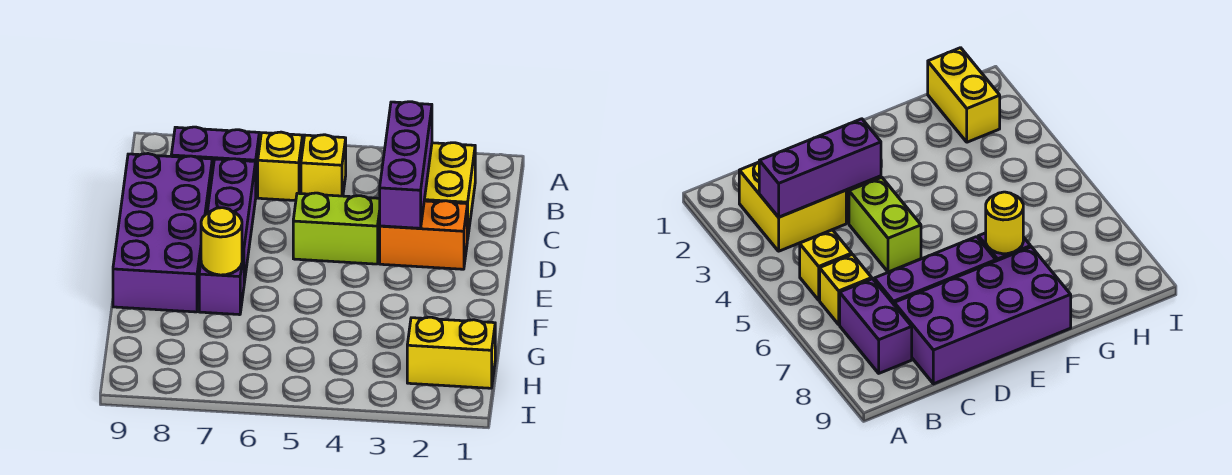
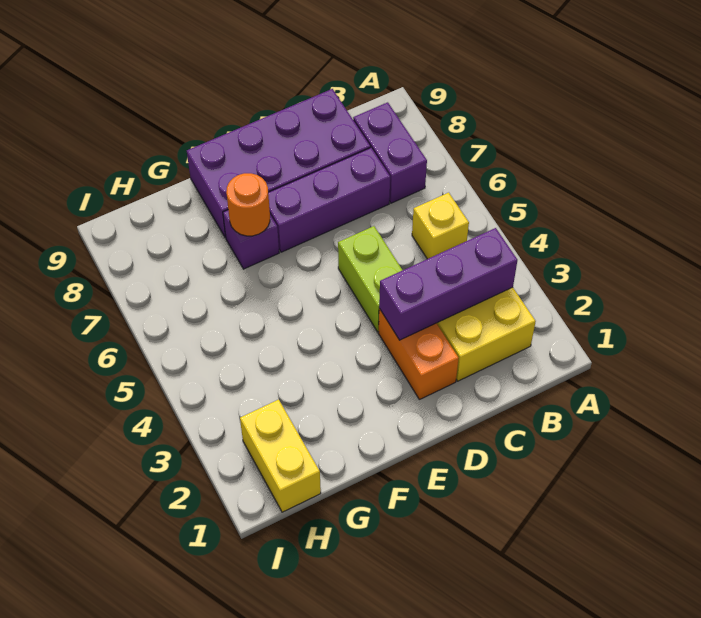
yellow 1x1 brick [258,132,303,201] -> none
yellow 1x1 round brick [201,208,242,275] -> orange 1x1 round brick [226,173,270,236]

